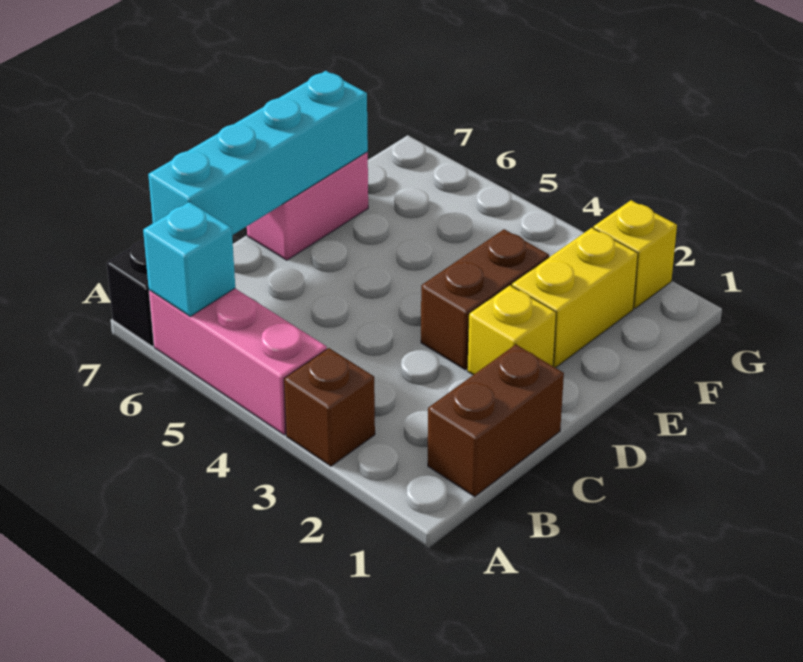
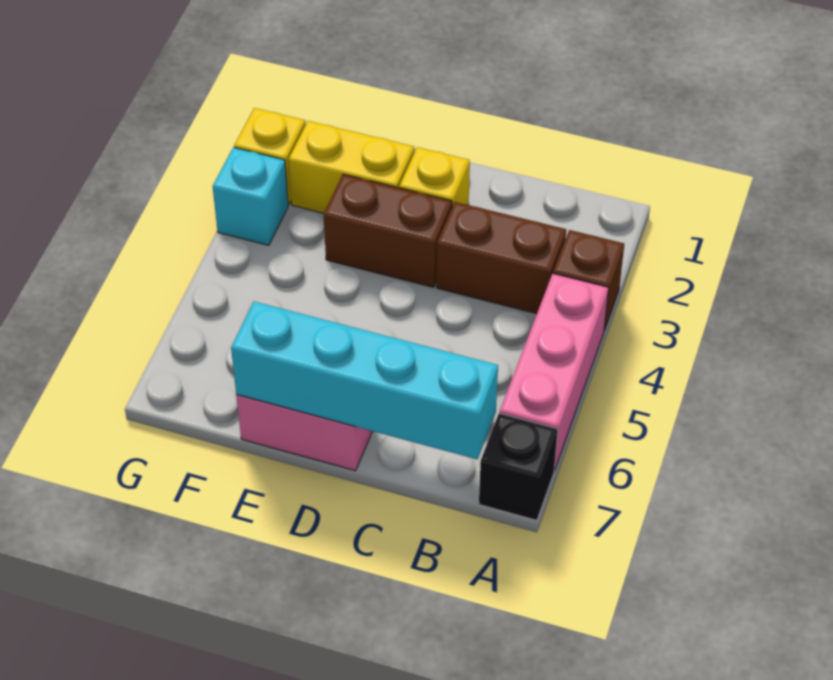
cyan 1x1 brick [143,202,235,316] -> cyan 1x1 brick moved to [213,147,288,245]
brown 1x2 brick [428,344,564,496] -> brown 1x2 brick moved to [437,202,566,314]

